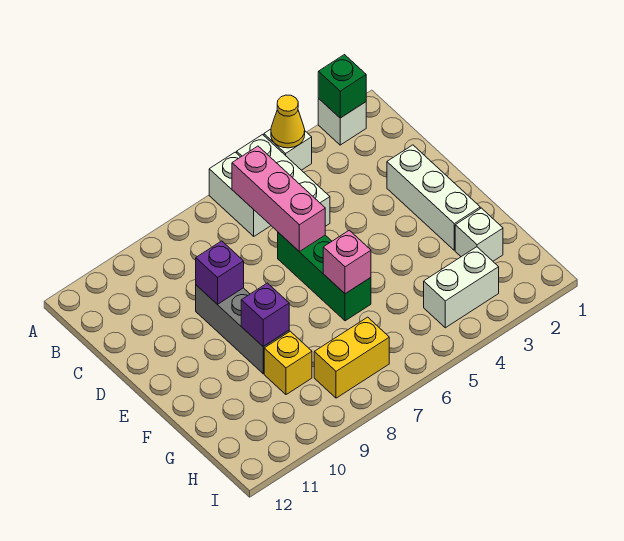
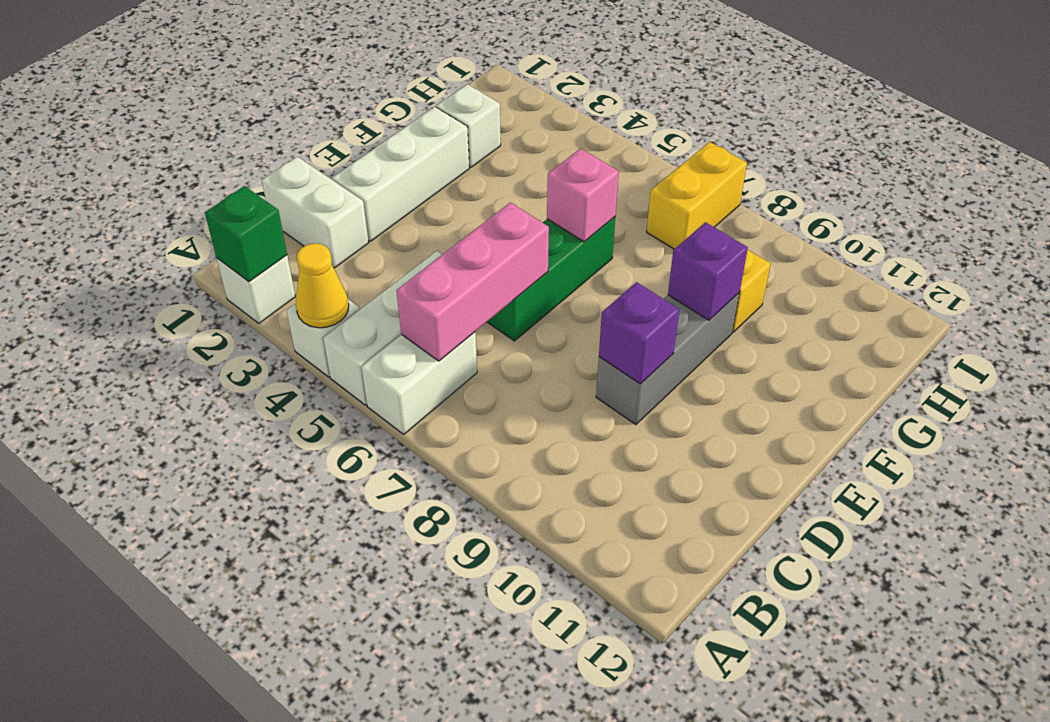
white 1x2 brick [424,247,499,328] -> white 1x2 brick moved to [262,157,369,268]
yellow 1x2 brick [314,317,389,398] -> yellow 1x2 brick turned to [647,142,747,249]

